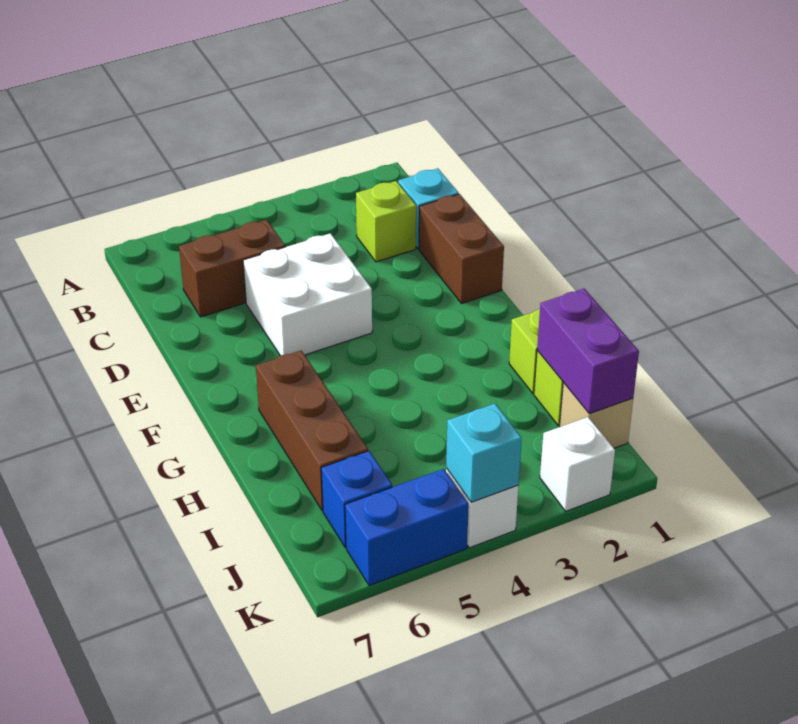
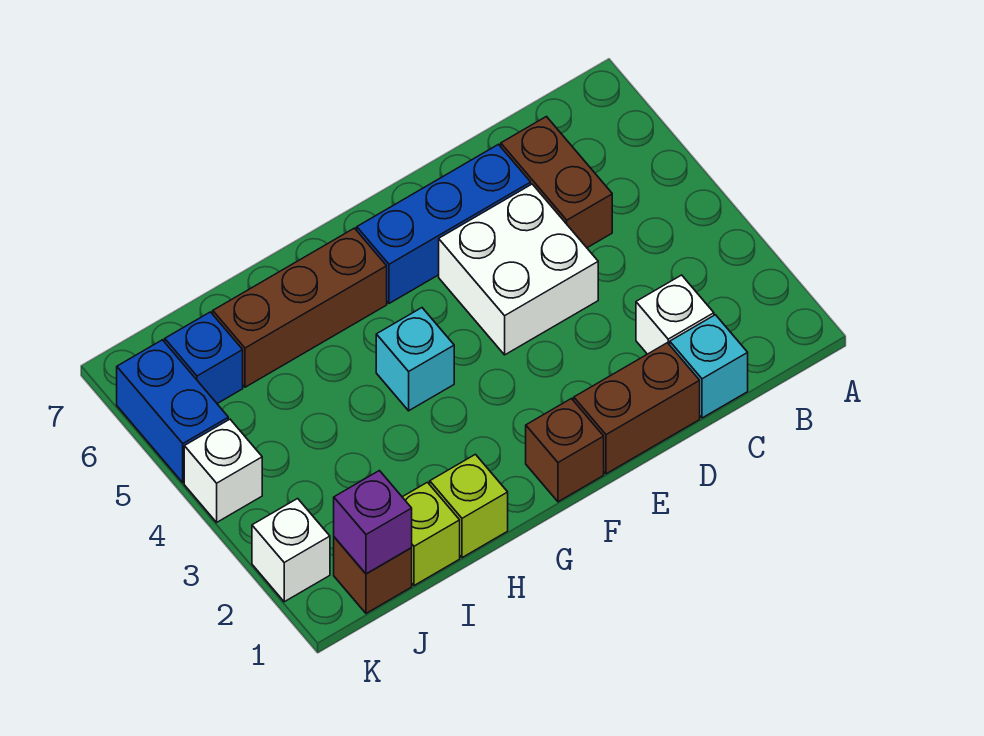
lime 1x1 brick [356,181,416,262] -> white 1x1 brick [636,275,714,354]
none -> blue 1x3 brick [357,144,531,303]
none -> brown 1x1 brick [526,399,604,502]
purple 1x2 brick [537,289,639,414] -> purple 1x1 brick [334,471,412,574]
tan 1x1 brick [560,383,633,448] -> brown 1x1 brick [334,537,412,613]
cyan 1x1 brick [446,404,522,502] -> cyan 1x1 brick moved to [376,308,454,411]

